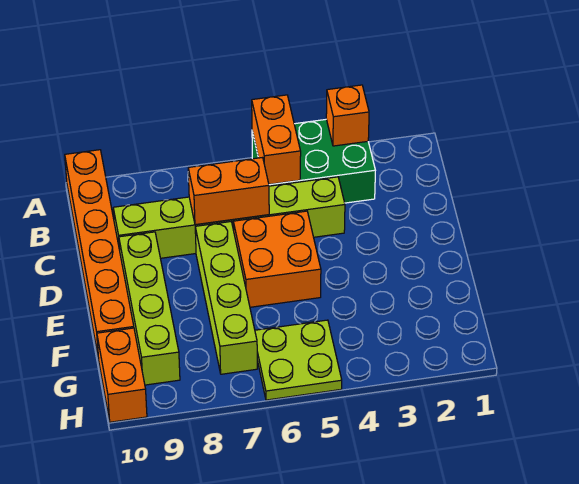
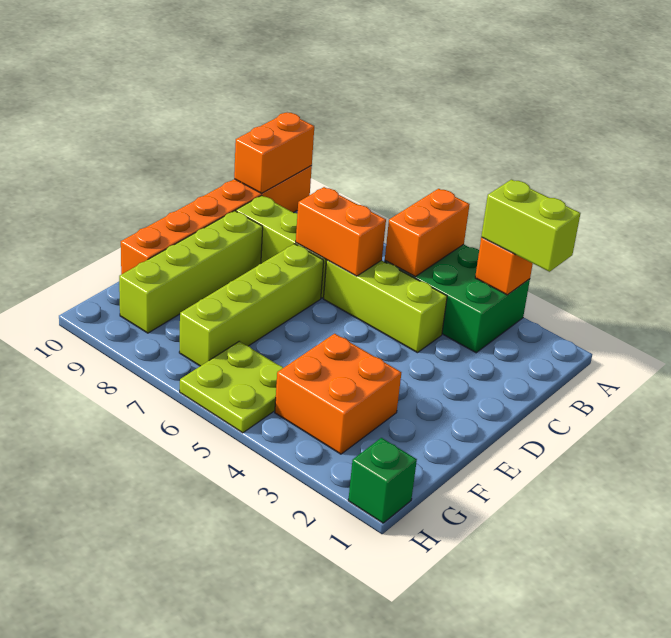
none -> lime 1x2 brick [481,180,581,272]
orange 2x2 brick [233,211,321,307] -> orange 2x2 brick moved to [275,334,401,454]
orange 1x2 brick [97,328,147,422] -> orange 1x2 brick moved to [234,113,314,193]
none -> green 1x1 brick [348,438,417,523]

